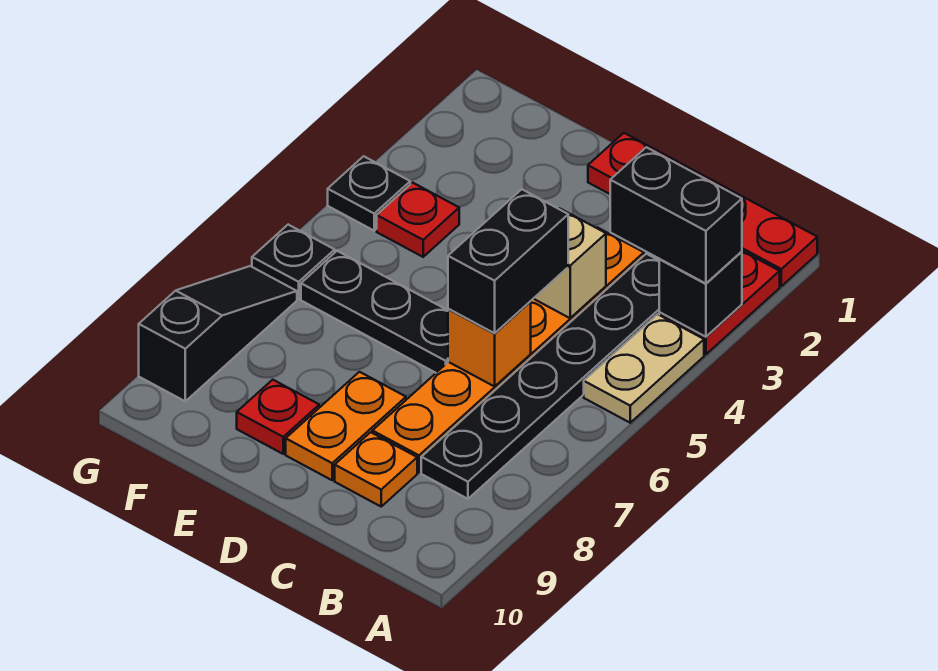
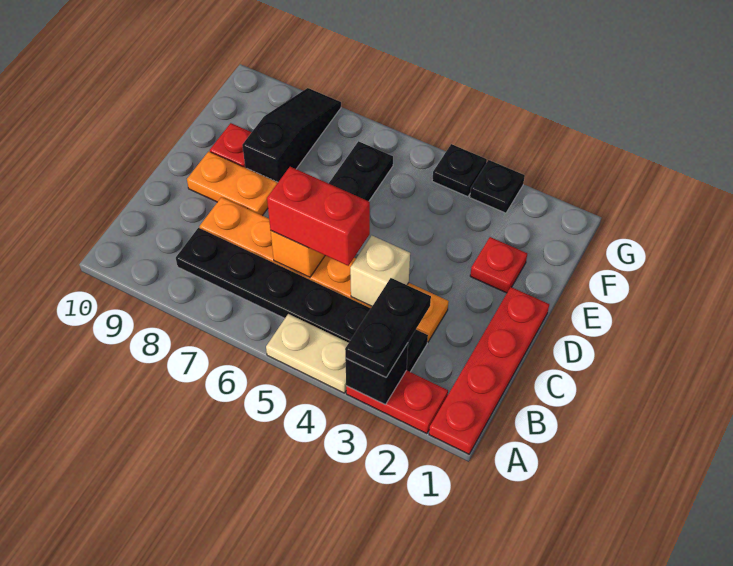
black 1x2 brick [610,147,742,284] -> black 1x2 plate [345,278,431,377]
black 1x2 brick [448,189,568,333] -> red 1x2 brick [267,167,370,266]
orange 1x1 plate [335,432,417,506] -> none
red 1x1 plate [377,183,459,257] -> red 1x1 plate moved to [470,237,527,293]
black 1x1 plate [252,225,335,299] -> black 1x1 plate moved to [470,160,525,213]
black 1x3 slope [139,266,297,401] -> black 1x3 slope turned to [242,88,341,182]

